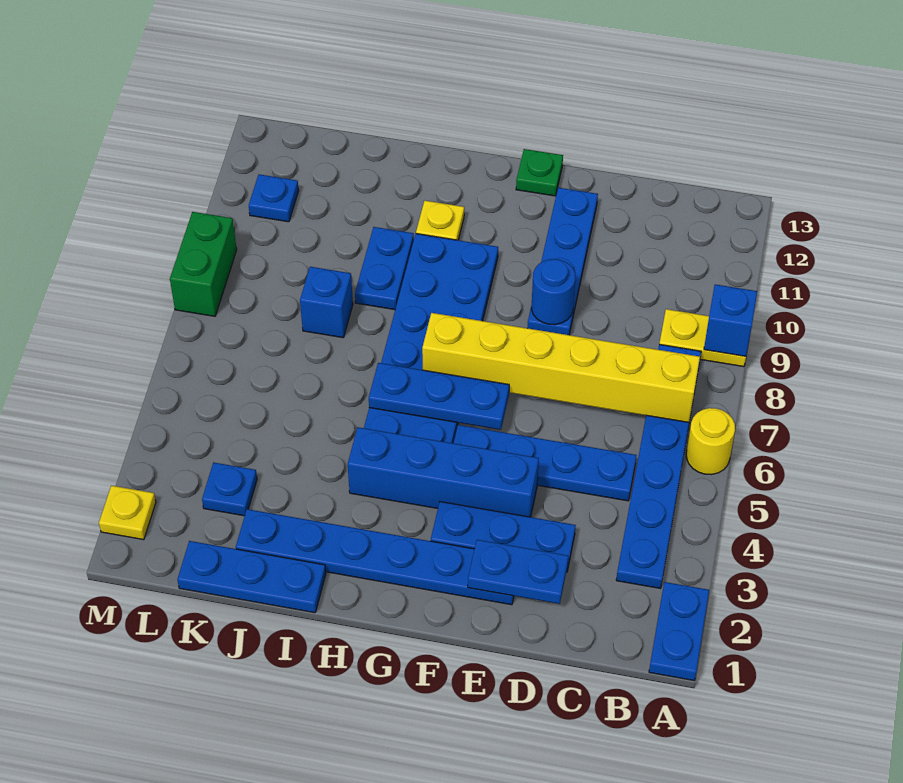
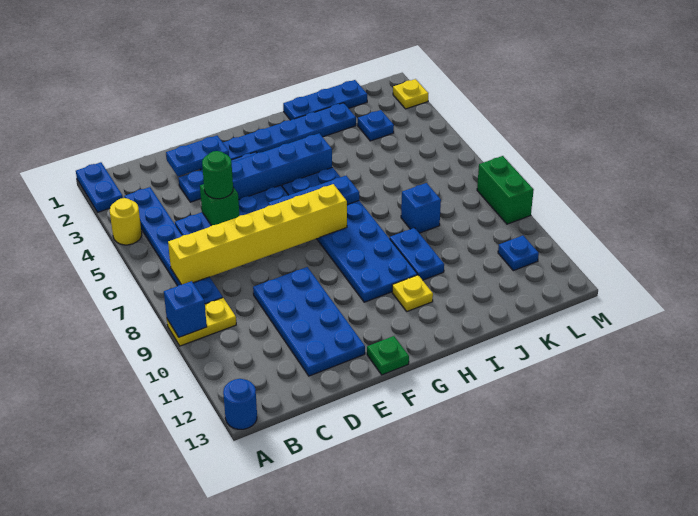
yellow 1x1 round brick [686,408,735,475] -> yellow 1x1 round brick moved to [110,198,142,245]
none -> green 1x1 brick [200,184,239,226]
none -> green 1x1 round brick [202,151,233,199]
blue 1x4 plate [528,188,598,335] -> blue 2x4 plate [253,267,365,376]
blue 1x1 round brick [531,259,575,325] -> blue 1x1 round brick moved to [223,379,257,429]

